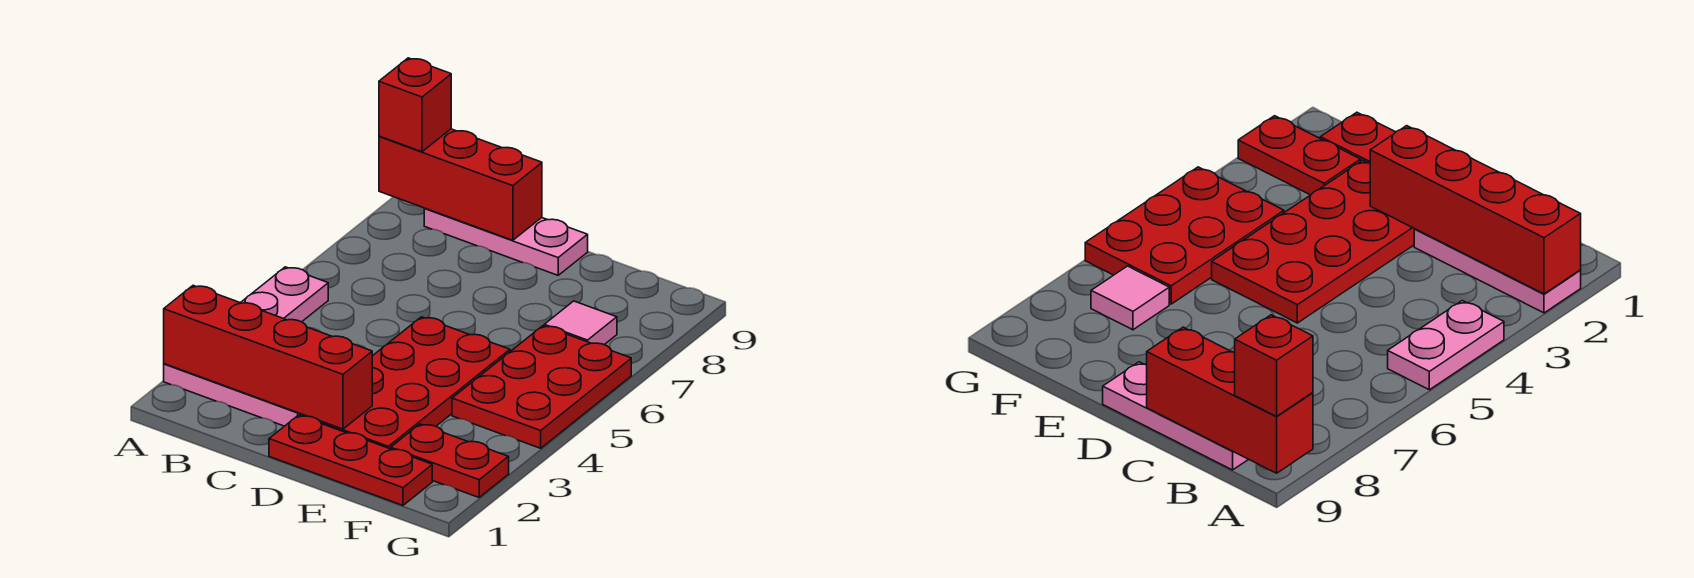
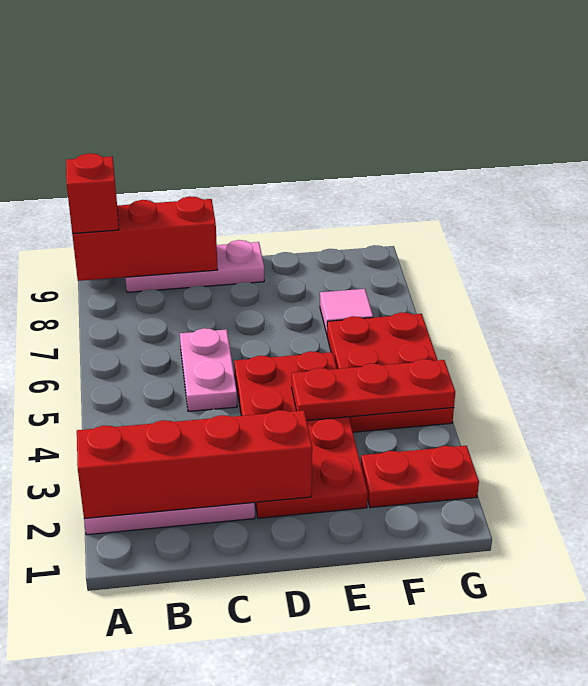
pink 1x2 plate [241,267,328,322] -> pink 1x2 plate moved to [180,328,237,411]
red 1x3 plate [269,415,432,505] -> red 1x3 plate moved to [292,359,455,420]

